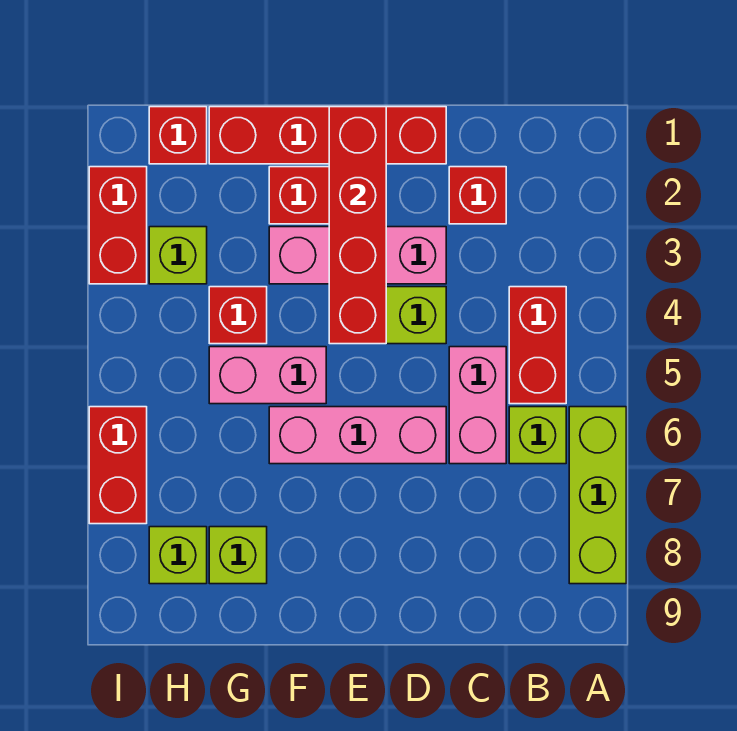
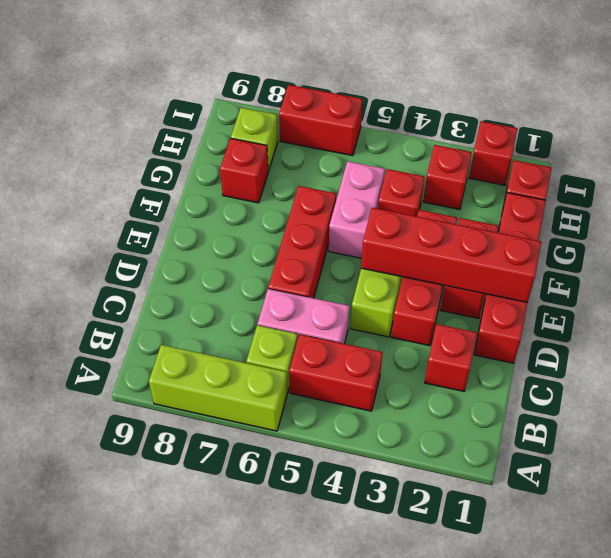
pink 1x3 brick [269,227,446,284] -> red 1x3 brick [391,210,457,346]
pink 1x3 brick [269,407,446,464] -> red 1x3 brick [268,186,336,298]
lime 1x1 brick [209,527,267,584] -> red 1x1 brick [220,138,268,203]
lime 1x1 brick [149,227,207,284] -> red 1x1 brick [423,145,472,209]
red 1x2 brick [89,167,147,284] -> red 1x1 brick [469,121,518,185]

